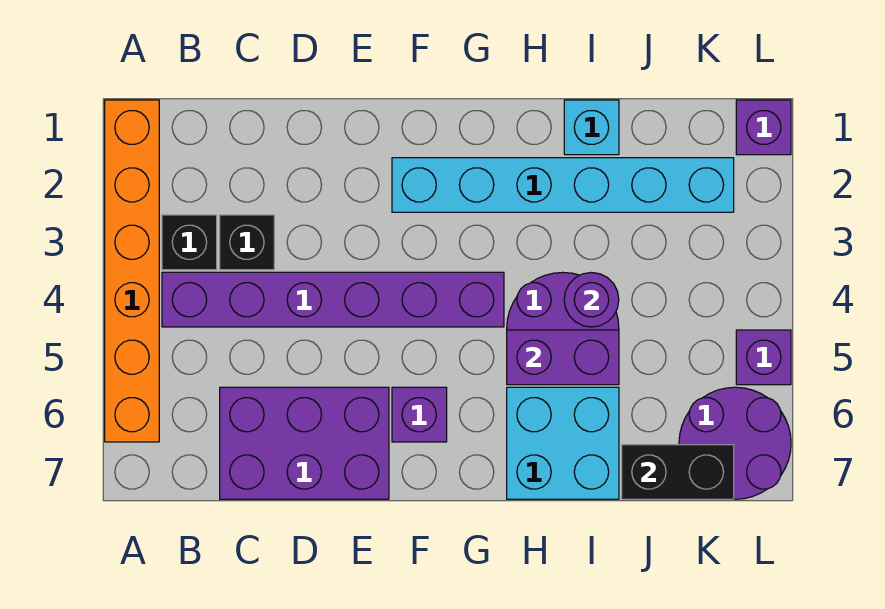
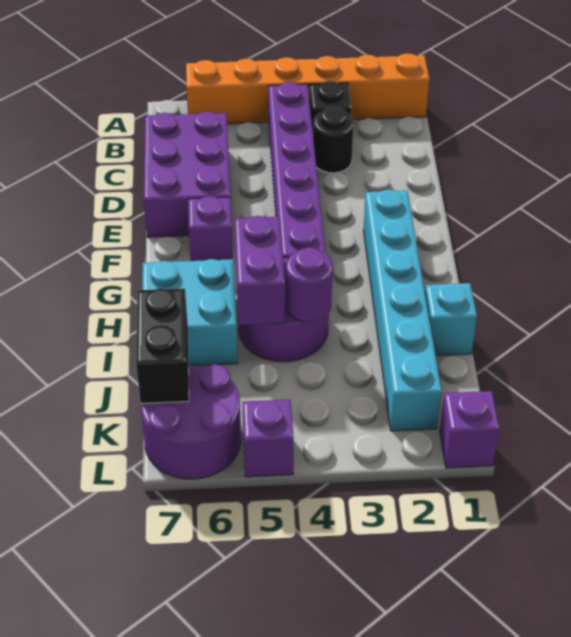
black 1x1 brick [220,215,274,270] -> black 1x1 round brick [313,107,354,173]

